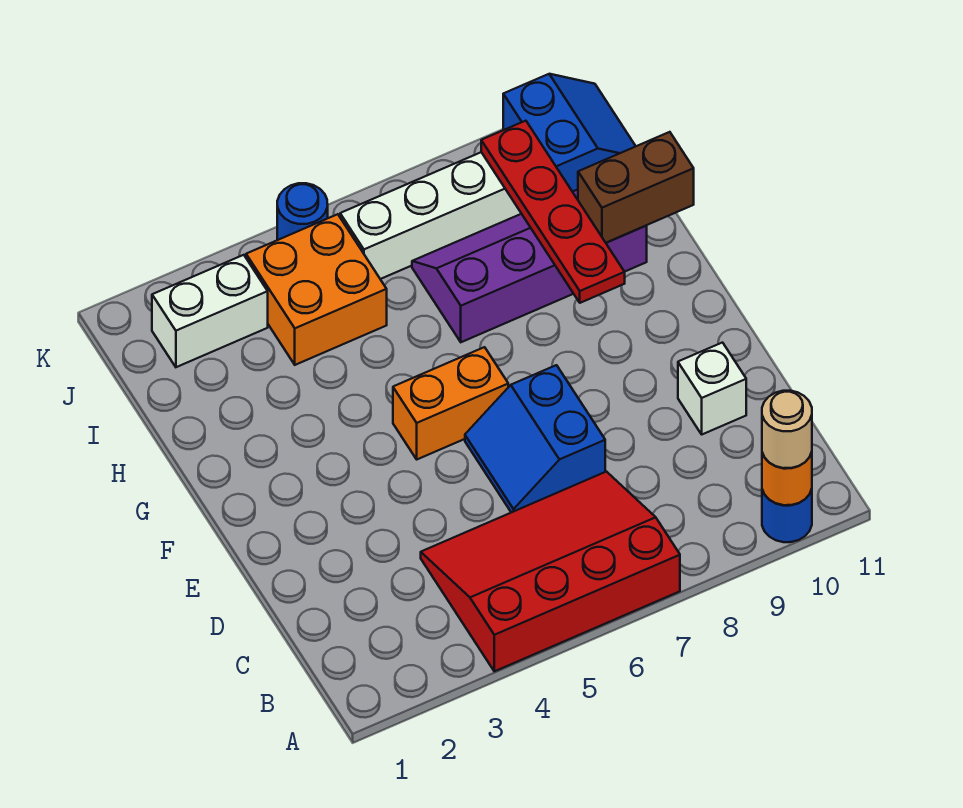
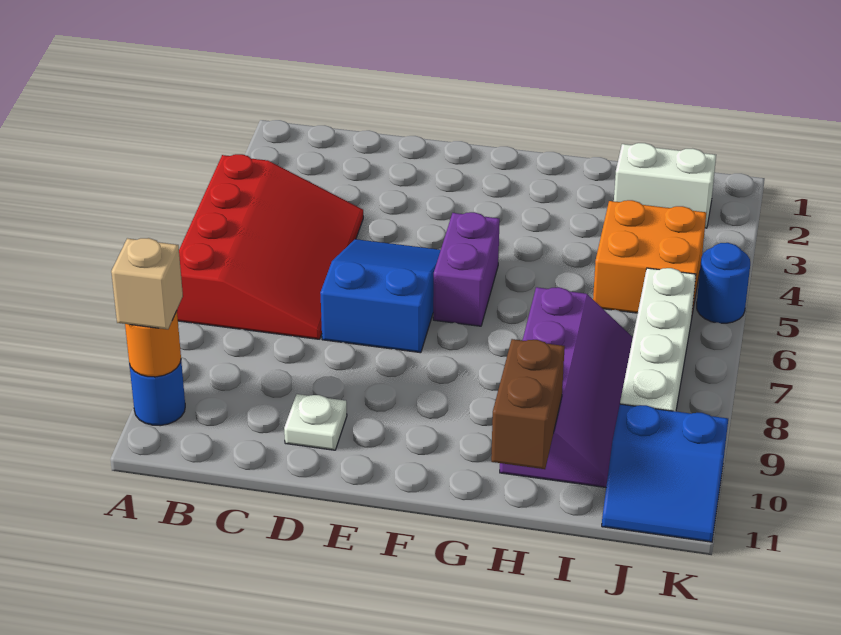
tan 1x1 round brick [762,391,812,468] -> tan 1x1 brick [111,238,183,329]
blue 2x2 slope [465,365,605,513] -> blue 2x3 slope [320,239,441,353]
white 1x1 brick [678,343,746,434] -> white 1x1 plate [284,394,347,450]
orange 1x2 brick [393,347,508,459] -> purple 1x2 brick [433,212,500,326]
red 1x4 plate [481,121,625,303] -> none
white 1x2 brick [152,255,268,367] -> white 1x2 brick turned to [614,143,716,228]

